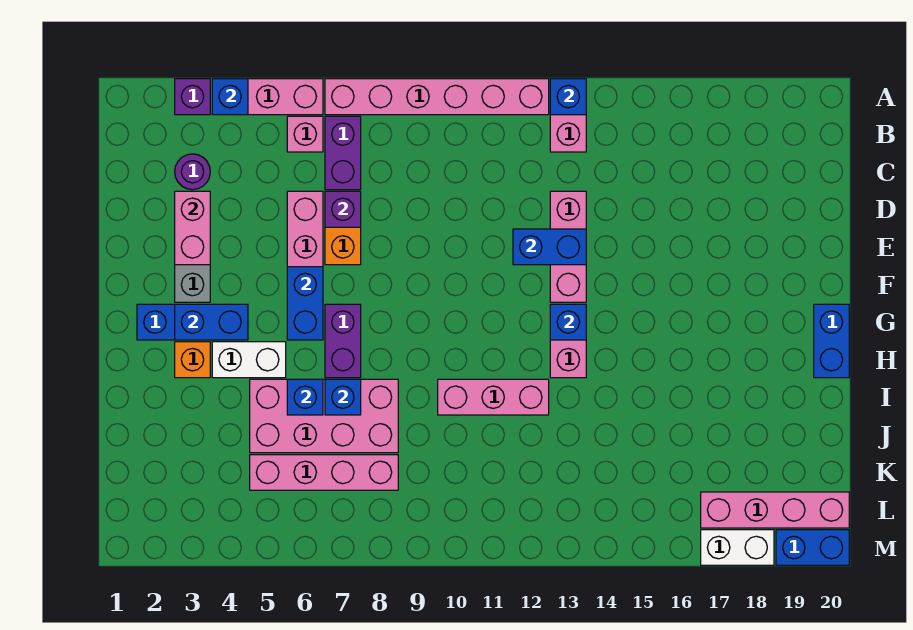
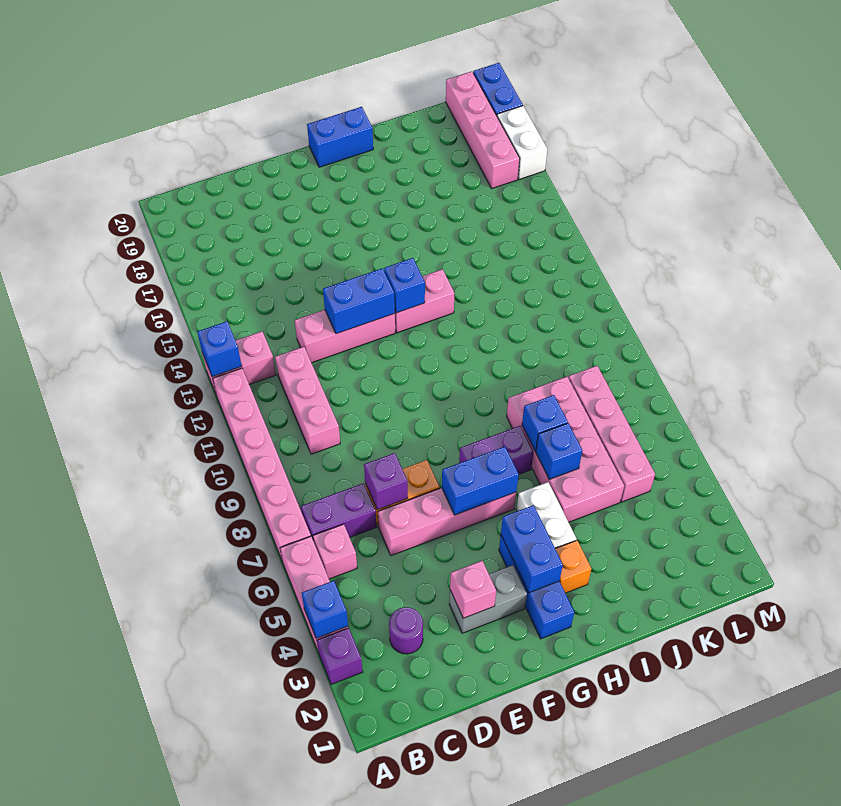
pink 1x2 brick [175,191,210,265] -> pink 1x1 brick [450,561,496,618]
blue 1x2 brick [513,229,586,265] -> blue 1x2 brick turned to [323,268,395,334]
pink 1x3 brick [438,379,549,415] -> pink 1x3 brick moved to [275,347,340,454]

